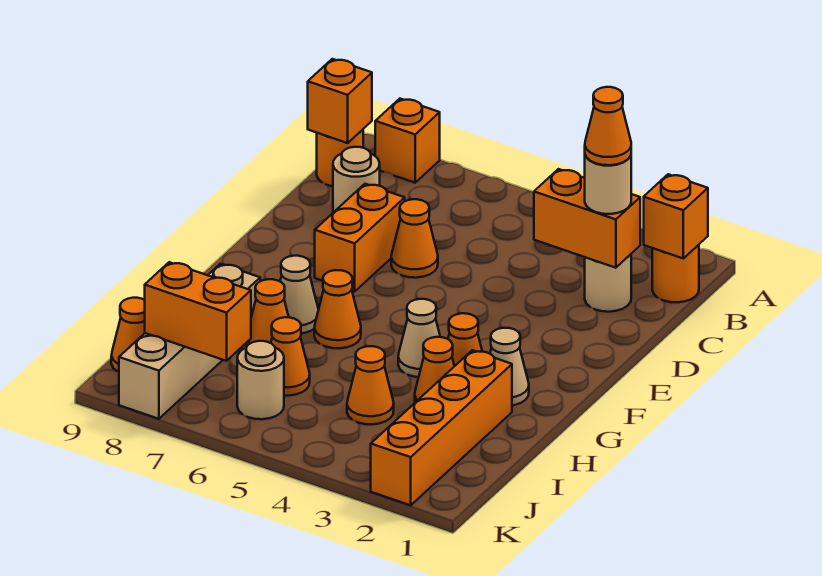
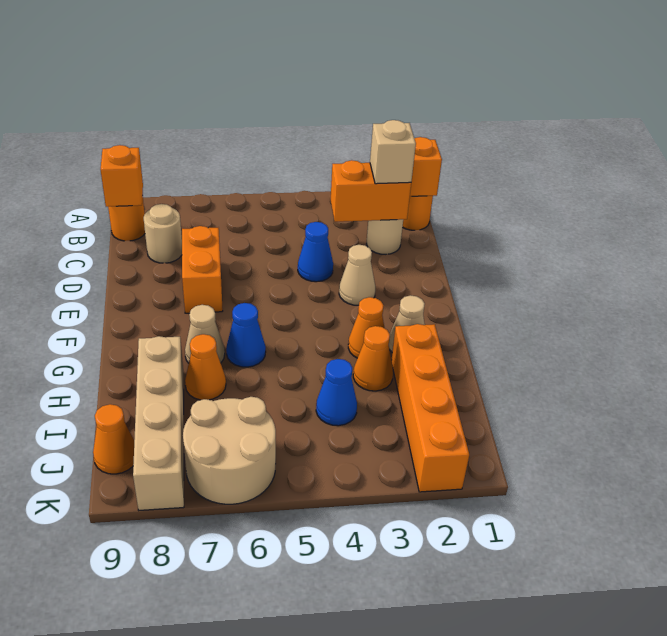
orange 1x1 brick [375,99,440,183] -> none
tan 1x1 round brick [585,155,631,214] -> tan 1x1 brick [370,120,416,184]
orange 1x1 cone [585,87,631,165] -> none
none -> blue 1x1 cone [298,222,333,282]
orange 1x1 cone [391,199,438,278] -> none
tan 1x1 cone [398,299,440,377] -> tan 1x1 cone moved to [339,245,375,305]
orange 1x1 cone [314,270,361,348] -> blue 1x1 cone [226,303,266,367]
orange 1x1 cone [347,346,394,424] -> blue 1x1 cone [316,359,357,426]
orange 1x1 cone [271,317,310,396] -> none
tan 1x1 round brick [237,341,284,419] -> tan 2x2 round brick [183,397,276,504]
orange 1x2 brick [145,262,251,361] -> none

